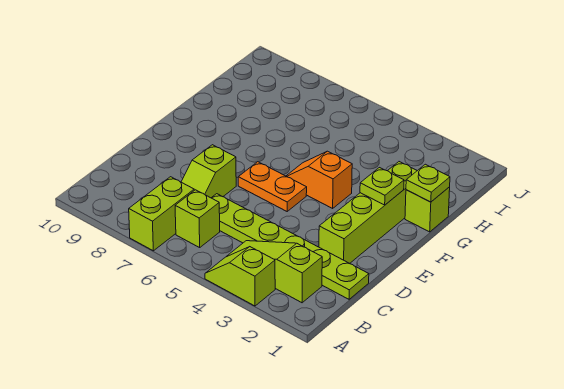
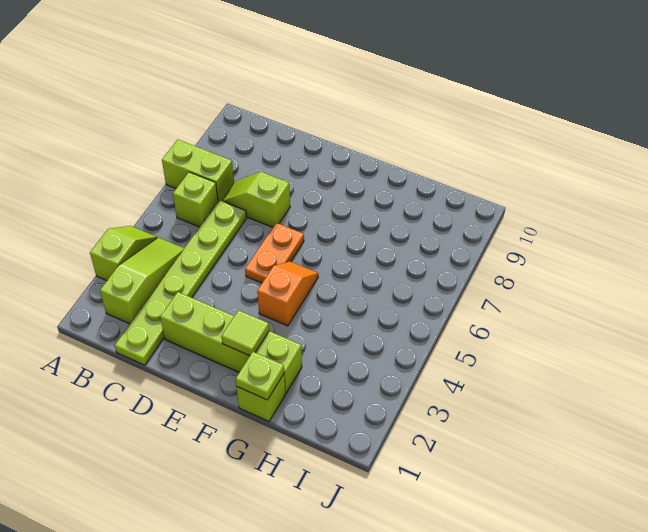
lime 1x1 plate [360,168,404,205] -> lime 1x1 tile [221,310,269,356]

